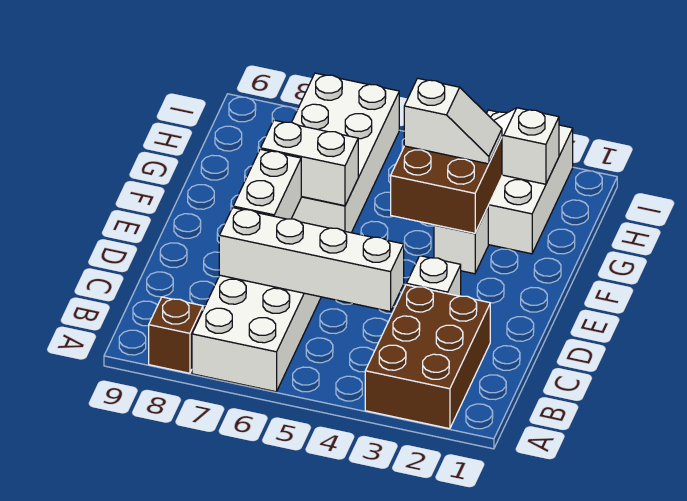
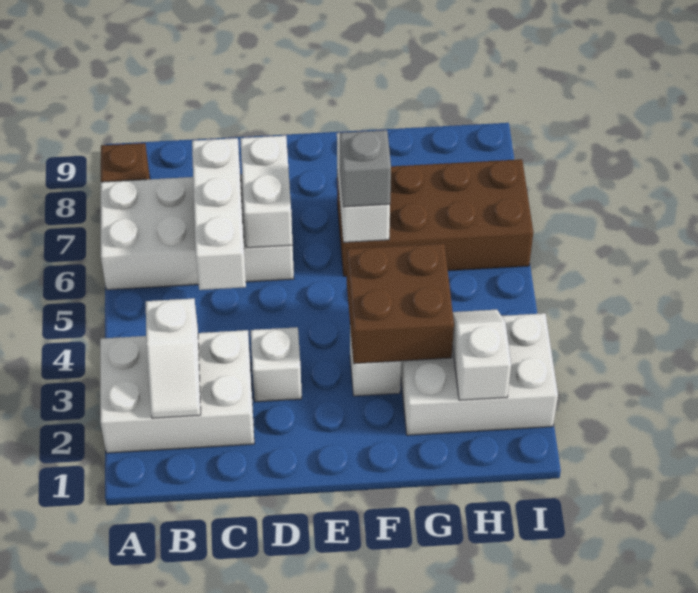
brown 2x3 brick [365,285,490,429] -> white 2x3 brick [100,330,254,453]
white 1x4 brick [219,208,404,312] -> white 1x3 brick [192,138,246,290]
white 1x2 brick [233,149,301,219] -> white 1x2 brick turned to [240,136,293,248]
white 2x4 brick [292,73,399,233] -> brown 2x4 brick [337,159,533,276]
none -> grey 1x1 brick [340,130,391,207]
white 1x2 slope [404,78,502,164] -> white 1x2 slope moved to [146,298,201,418]

